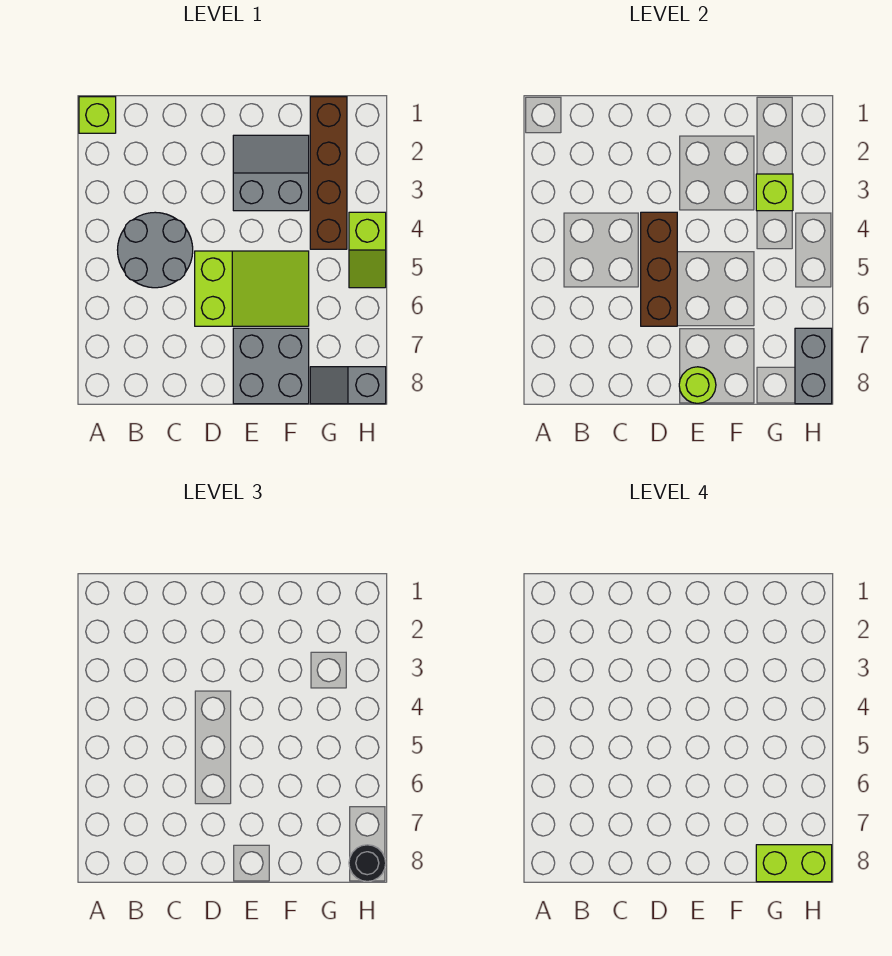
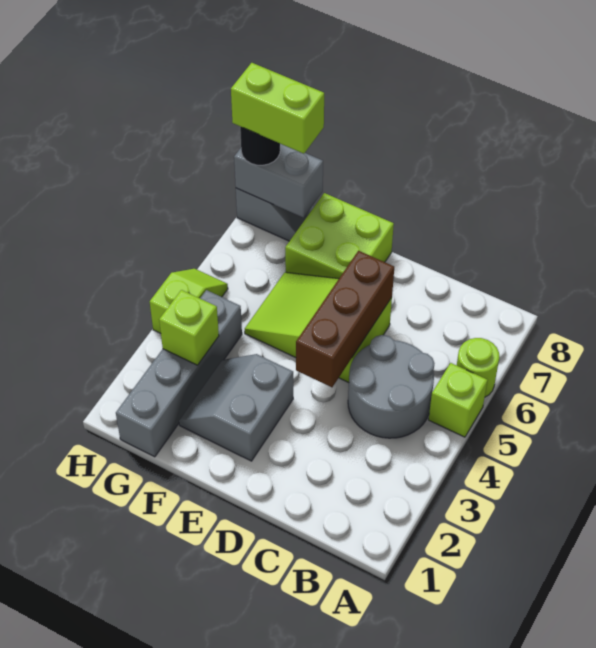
lime 1x1 brick [79,97,116,133] -> lime 1x1 brick moved to [429,363,487,437]
grey 2x2 slope [233,135,309,211] -> grey 2x2 slope turned to [179,354,293,461]
grey 2x2 brick [233,328,309,404] -> lime 2x2 brick [285,193,394,279]
lime 1x1 round brick [679,367,716,403] -> lime 1x1 round brick moved to [457,338,499,397]
brown 1x4 brick [310,97,347,249] -> grey 1x4 brick [116,290,242,457]
grey 1x2 brick [795,328,832,404] -> grey 1x2 brick turned to [234,144,323,218]

